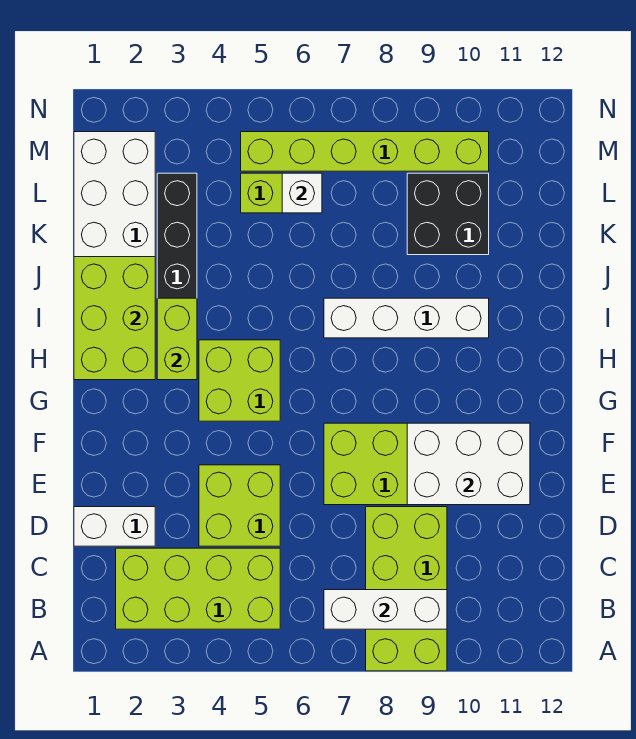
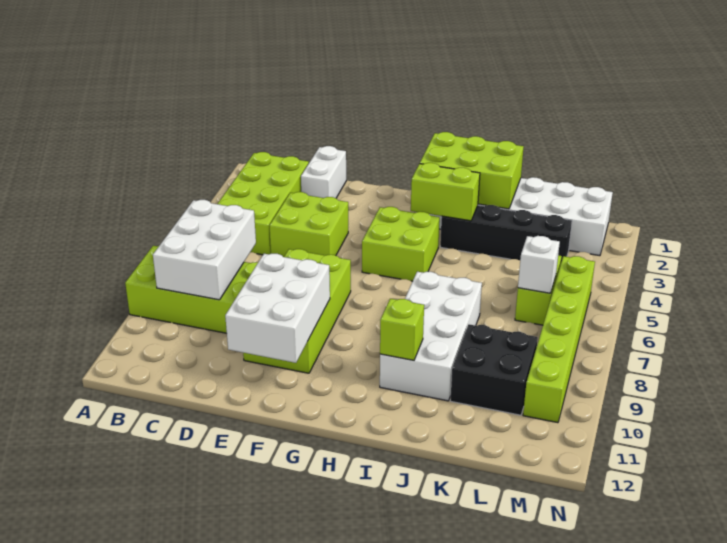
white 1x3 brick [324,590,447,629] -> white 2x3 brick [153,200,256,300]
white 1x4 brick [324,298,489,338] -> white 2x4 brick [380,272,482,401]
none -> lime 1x1 brick [380,299,424,360]

